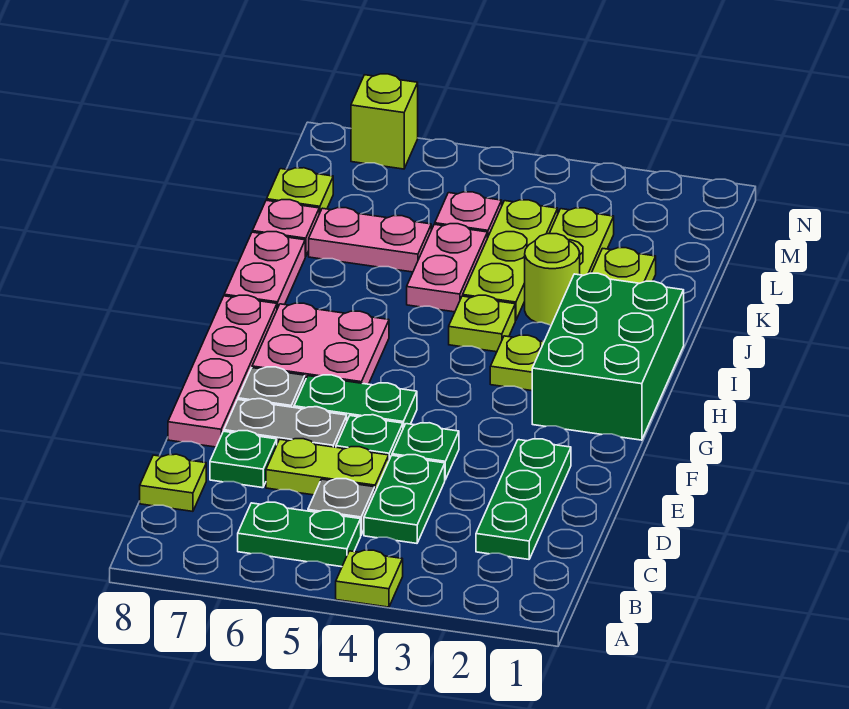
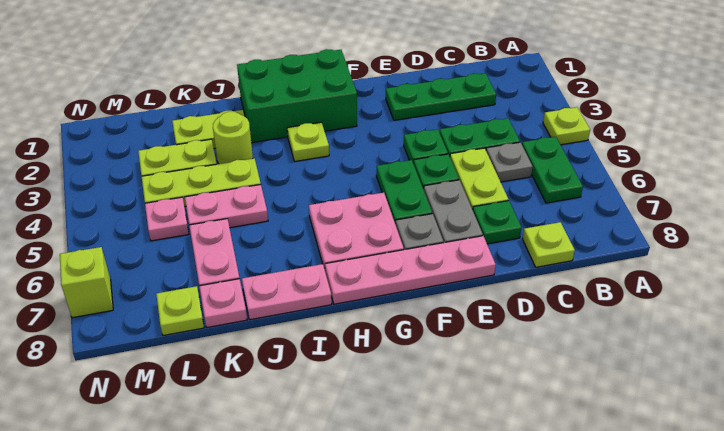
lime 1x1 plate [449,295,515,352] -> none

